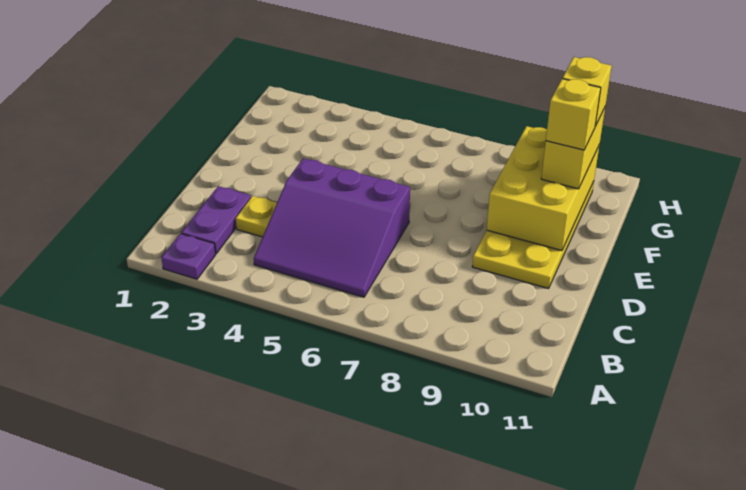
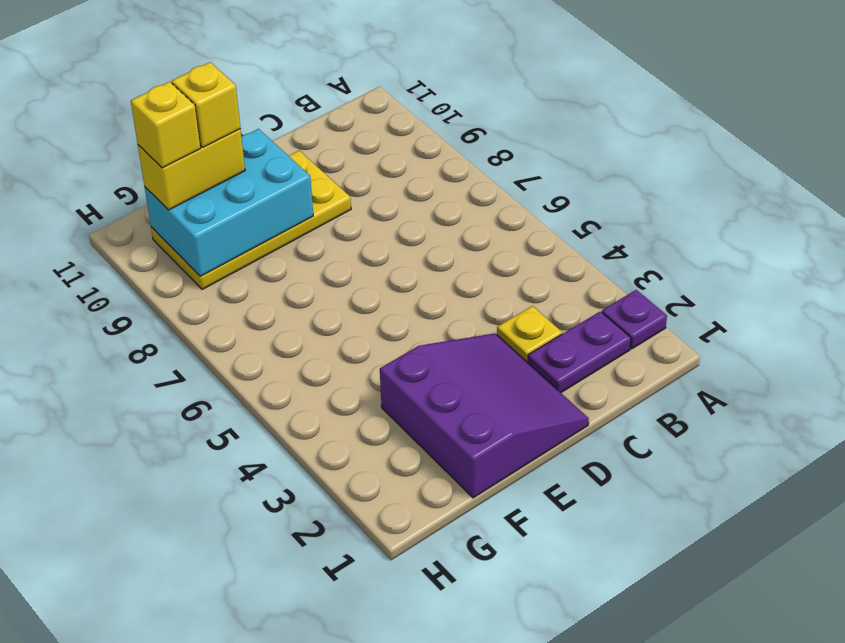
purple 3x3 slope [254,158,410,297] -> purple 3x3 slope moved to [380,333,589,498]
yellow 2x3 brick [487,126,599,251] -> cyan 2x3 brick [145,129,313,276]

